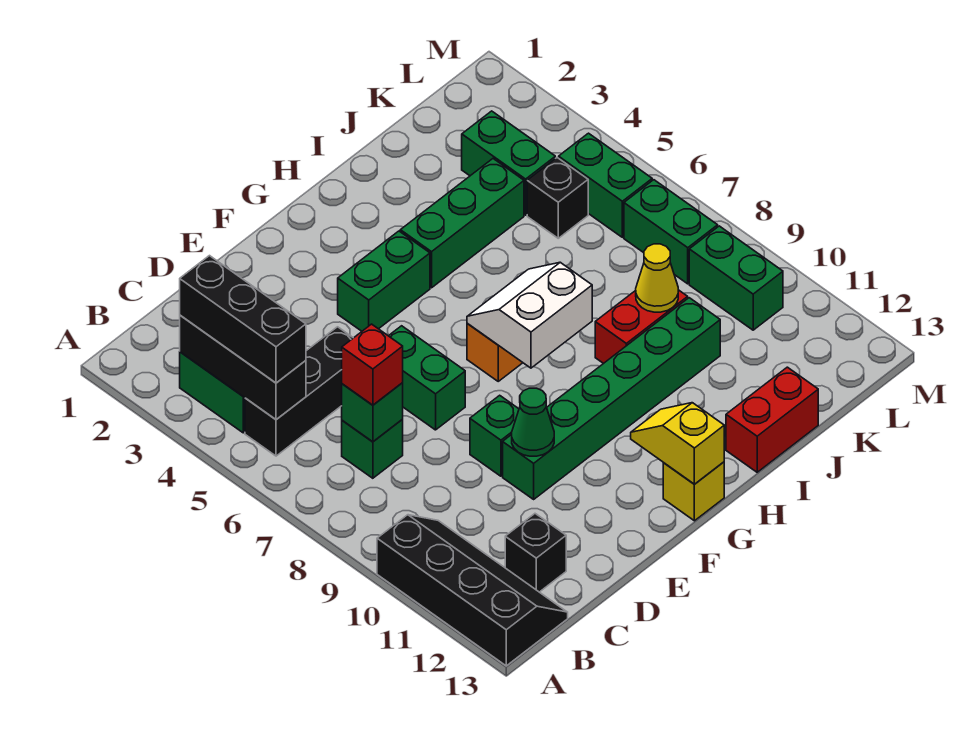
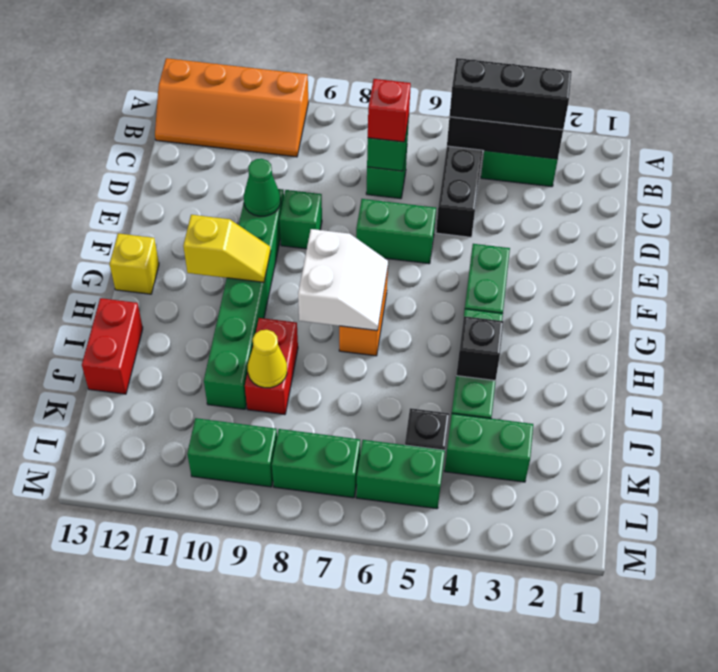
black 2x4 slope [377,515,568,666] -> orange 2x4 slope [155,58,308,157]
black 1x1 brick [505,514,566,592] -> black 1x1 brick moved to [456,316,503,381]
yellow 1x2 slope [631,403,724,484] -> yellow 1x2 slope moved to [183,215,271,282]

